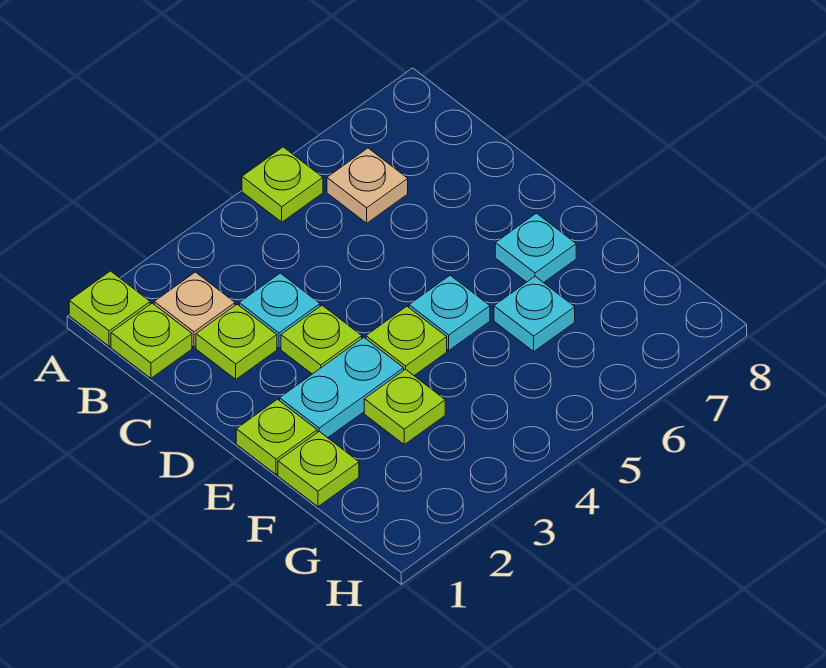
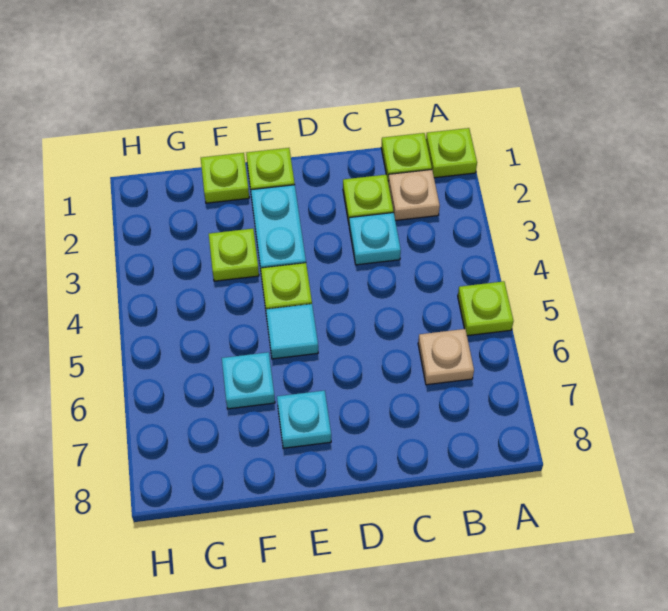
lime 1x1 plate [281,305,362,374] -> none
cyan 1x1 plate [409,275,490,350] -> cyan 1x1 tile [266,304,318,359]

